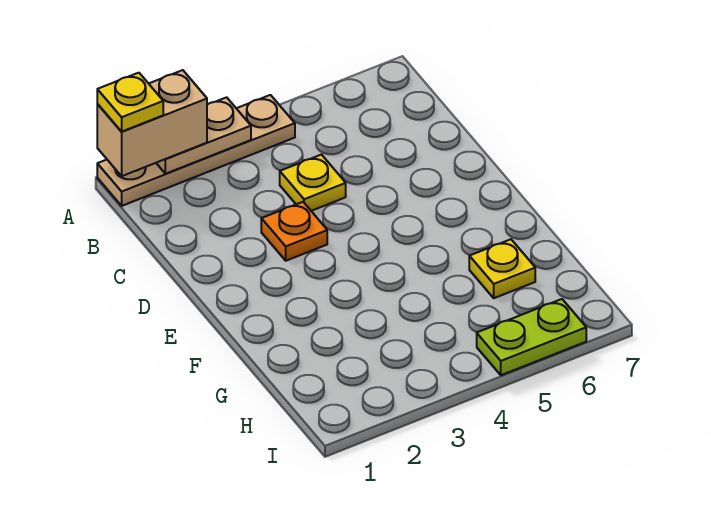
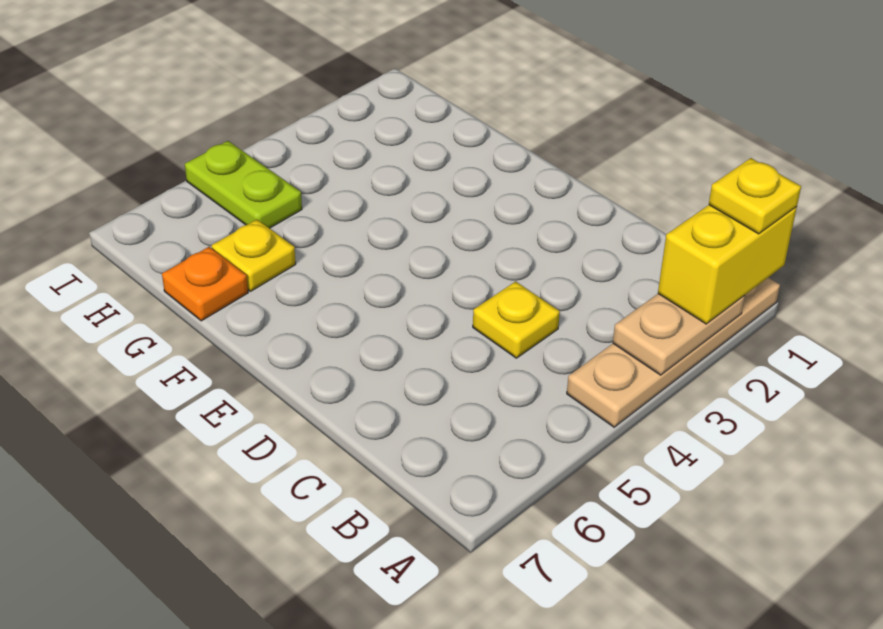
tan 1x2 brick [97,70,207,176] -> yellow 1x2 brick [658,205,797,324]
orange 1x1 plate [261,202,327,261] -> orange 1x1 plate moved to [162,247,248,321]
lime 1x2 plate [477,299,586,375] -> lime 1x2 plate turned to [185,141,302,228]

